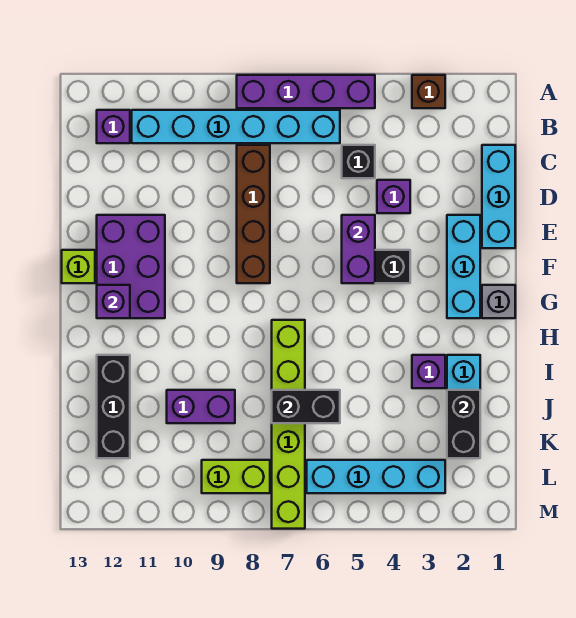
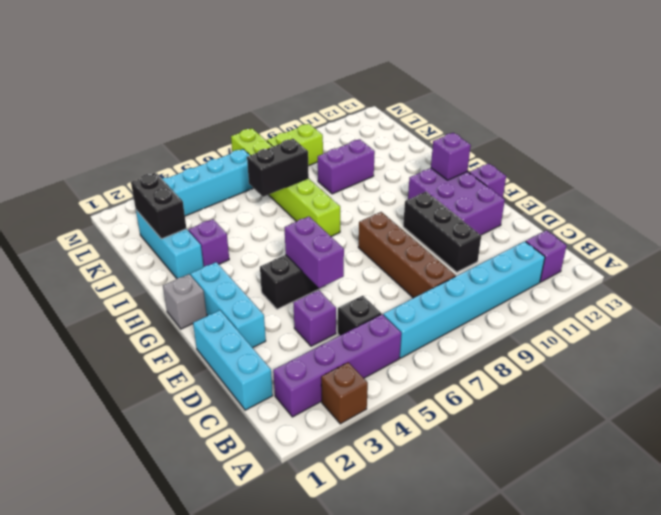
purple 1x4 brick [237,75,375,108] -> purple 1x4 brick moved to [273,314,401,417]
lime 1x1 brick [62,250,95,283] -> purple 1x1 brick [469,163,506,198]
black 1x3 brick [97,355,130,458] -> black 1x3 brick moved to [403,192,481,272]

